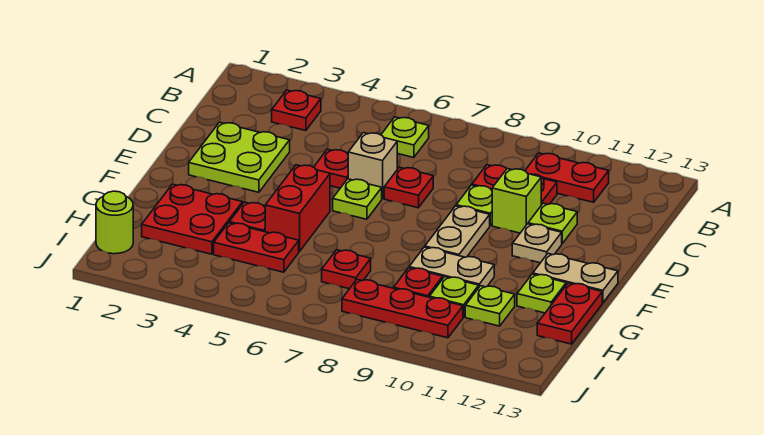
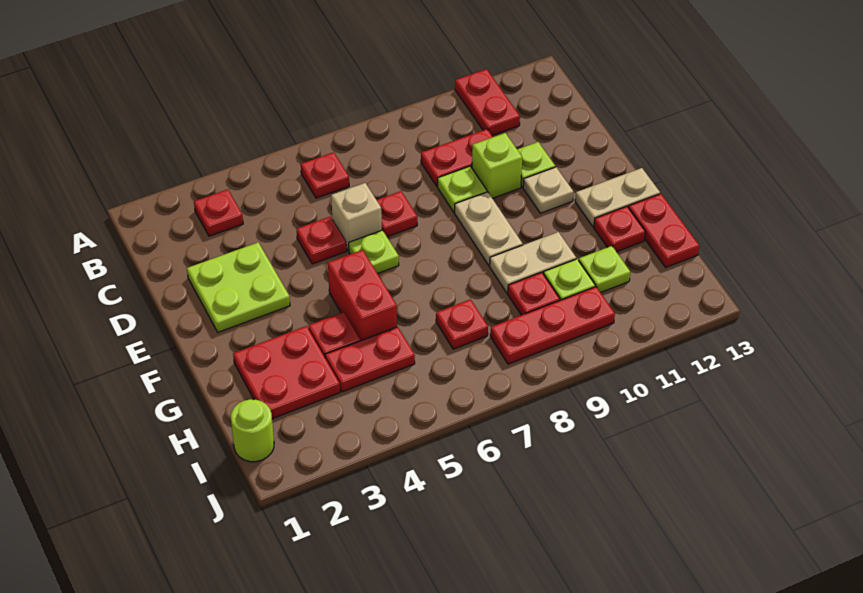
lime 1x1 plate [381,117,429,158] -> red 1x1 plate [301,152,349,198]
red 1x2 plate [525,153,609,202] -> red 1x2 plate turned to [455,69,520,135]
lime 1x1 plate [517,274,566,313] -> red 1x1 plate [594,206,645,252]

